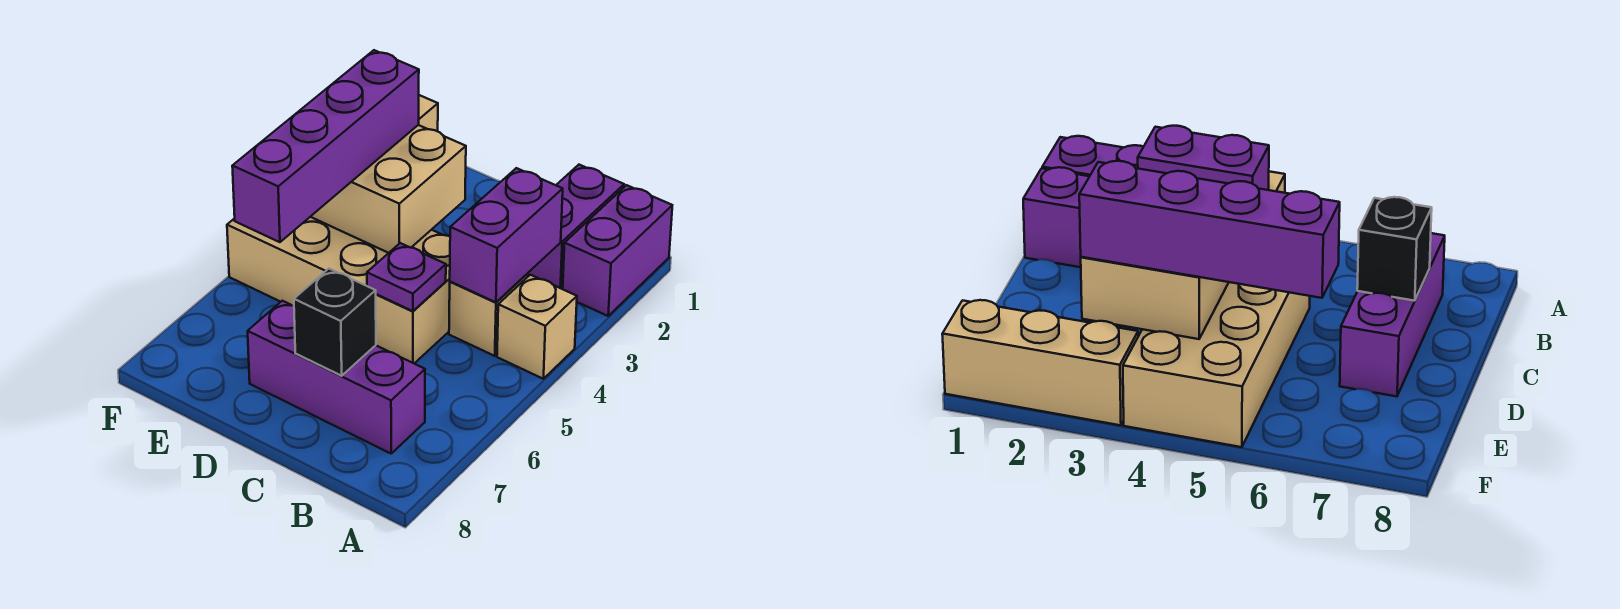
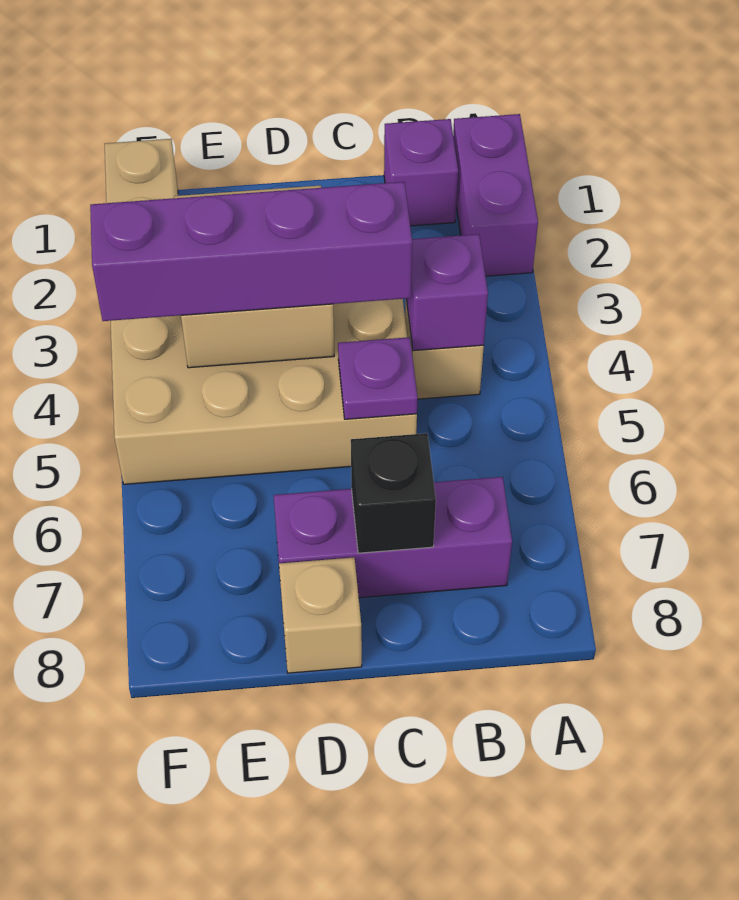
tan 1x1 brick [497,275,577,379] -> tan 1x1 brick moved to [279,557,362,673]
purple 1x2 brick [528,165,624,289] -> purple 1x1 brick [384,119,458,226]
purple 1x2 brick [450,168,563,302] -> purple 1x1 brick [406,234,488,351]
purple 1x4 brick [232,50,419,242] -> purple 1x4 brick turned to [90,182,412,321]

